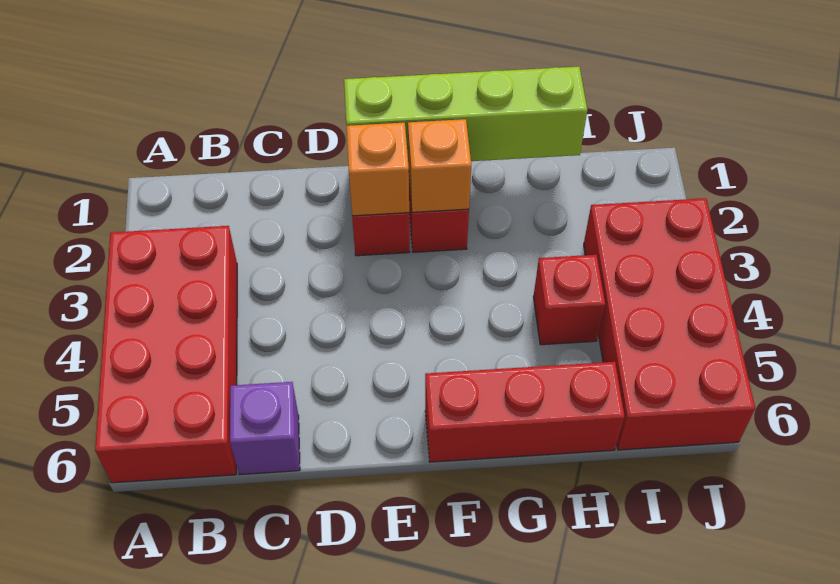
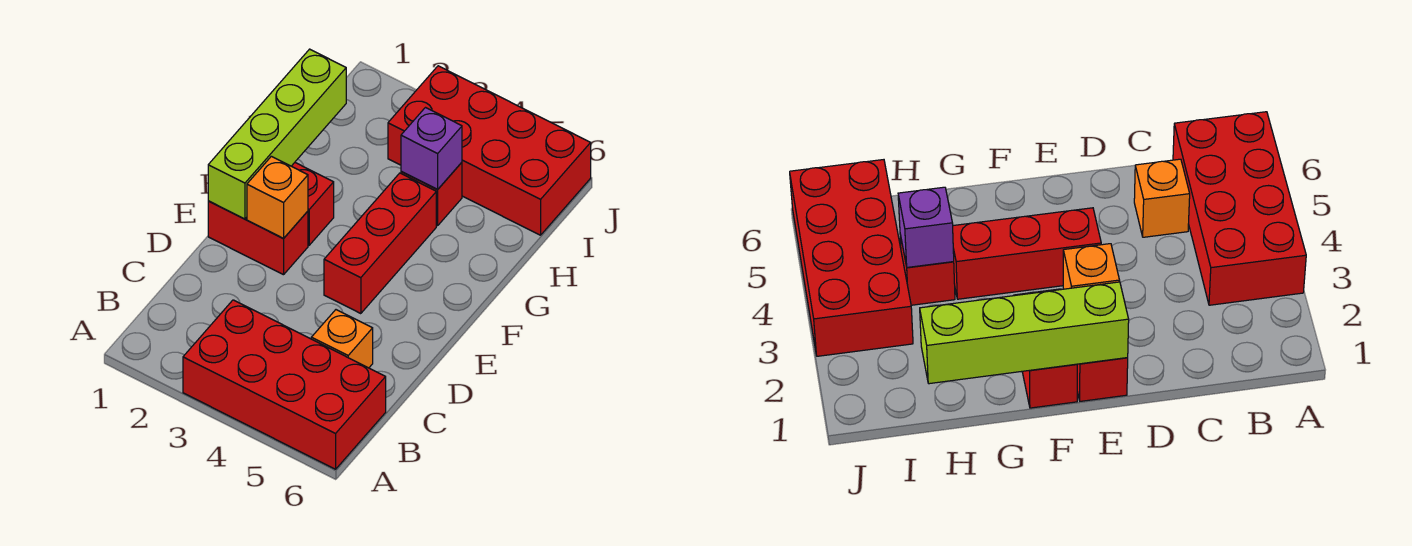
purple 1x1 brick [230,382,300,474] -> purple 1x1 brick moved to [401,108,462,190]
orange 1x1 brick [408,119,471,212] -> orange 1x1 brick moved to [311,310,373,368]
red 1x3 brick [425,362,625,462] -> red 1x3 brick moved to [324,173,436,314]

